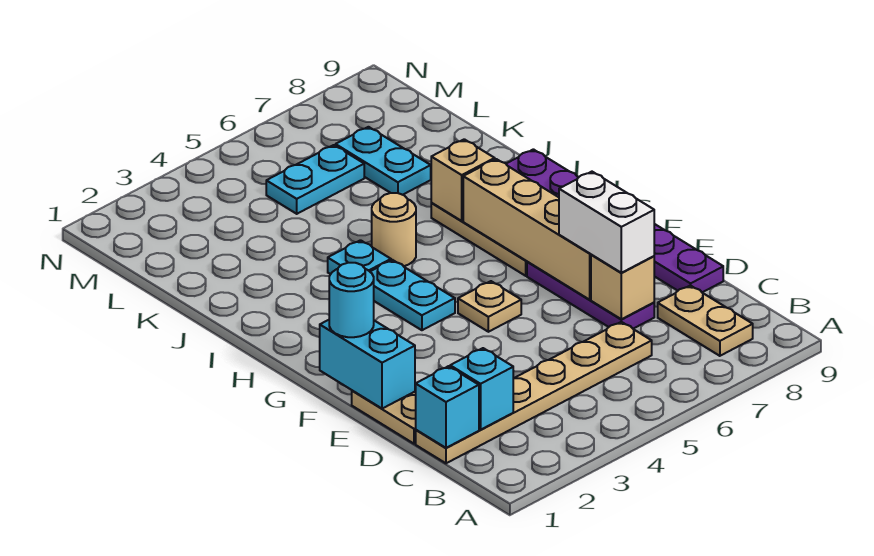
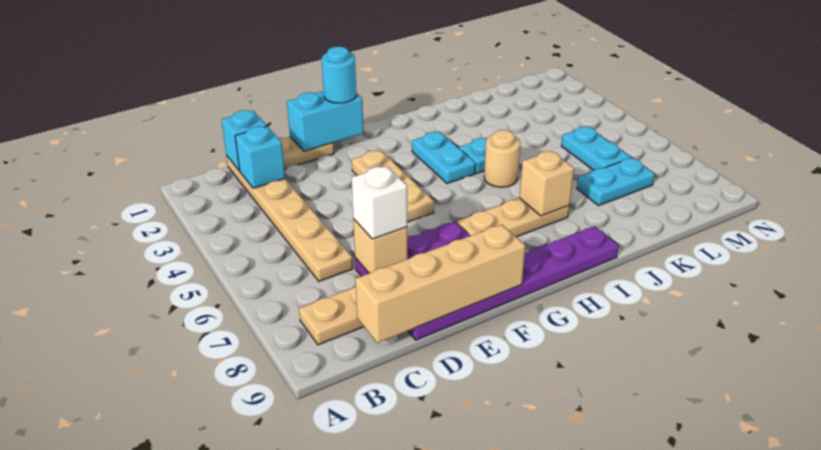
white 1x2 brick [559,172,654,273] -> white 1x1 brick [351,166,407,239]
tan 1x4 brick [463,159,591,300] -> tan 1x4 brick moved to [355,224,525,343]
tan 1x1 plate [458,281,521,332] -> tan 1x3 plate [352,150,434,222]
cyan 1x2 plate [370,260,455,330] -> cyan 1x2 plate turned to [412,132,476,184]

